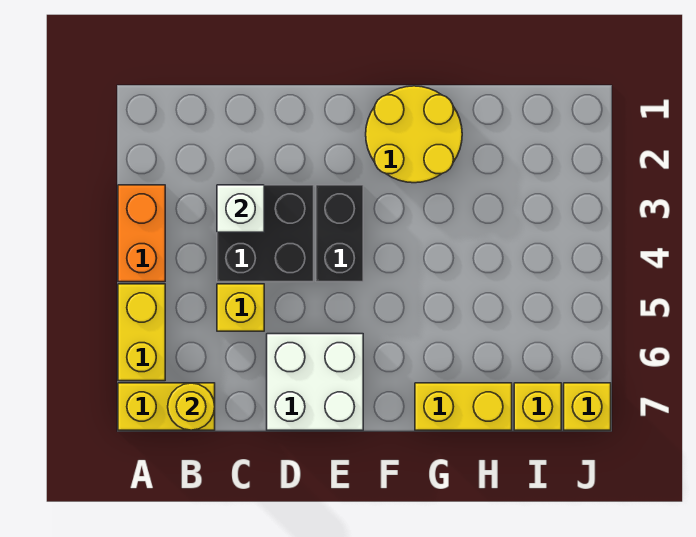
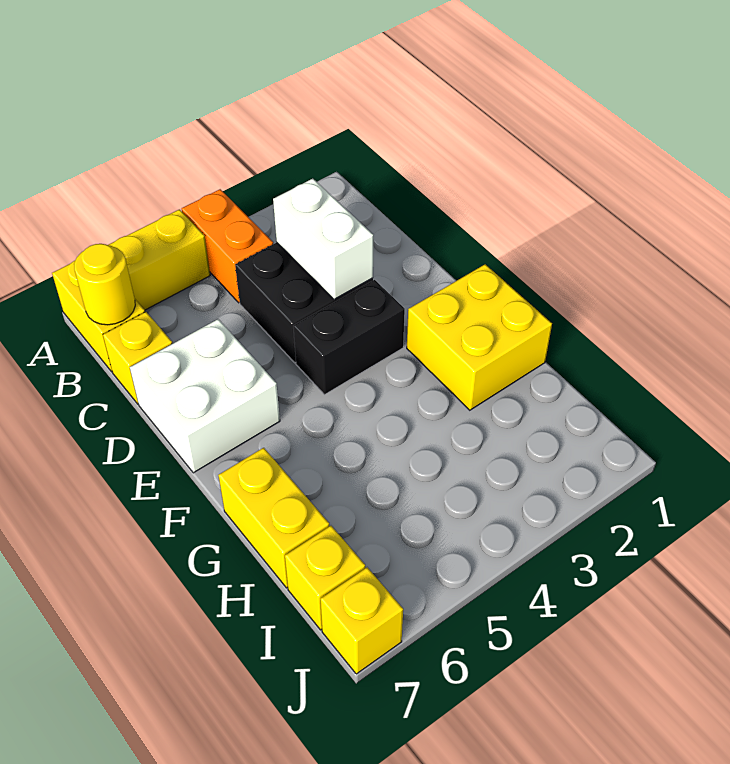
orange 1x2 brick [118,185,165,282] -> orange 1x2 brick turned to [182,189,273,303]
white 1x1 brick [217,185,264,232] -> white 1x2 brick [273,179,373,299]
yellow 1x1 brick [217,284,264,331] -> yellow 1x1 brick moved to [103,312,173,404]
yellow 2x2 round brick [366,86,462,183] -> yellow 2x2 brick [407,264,552,410]

